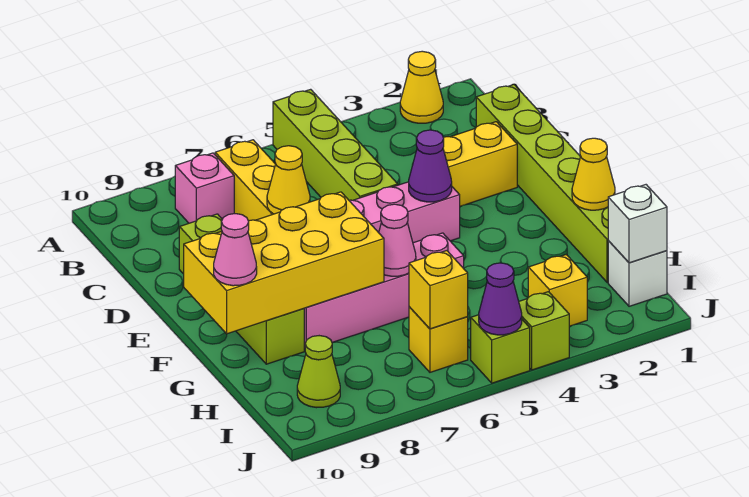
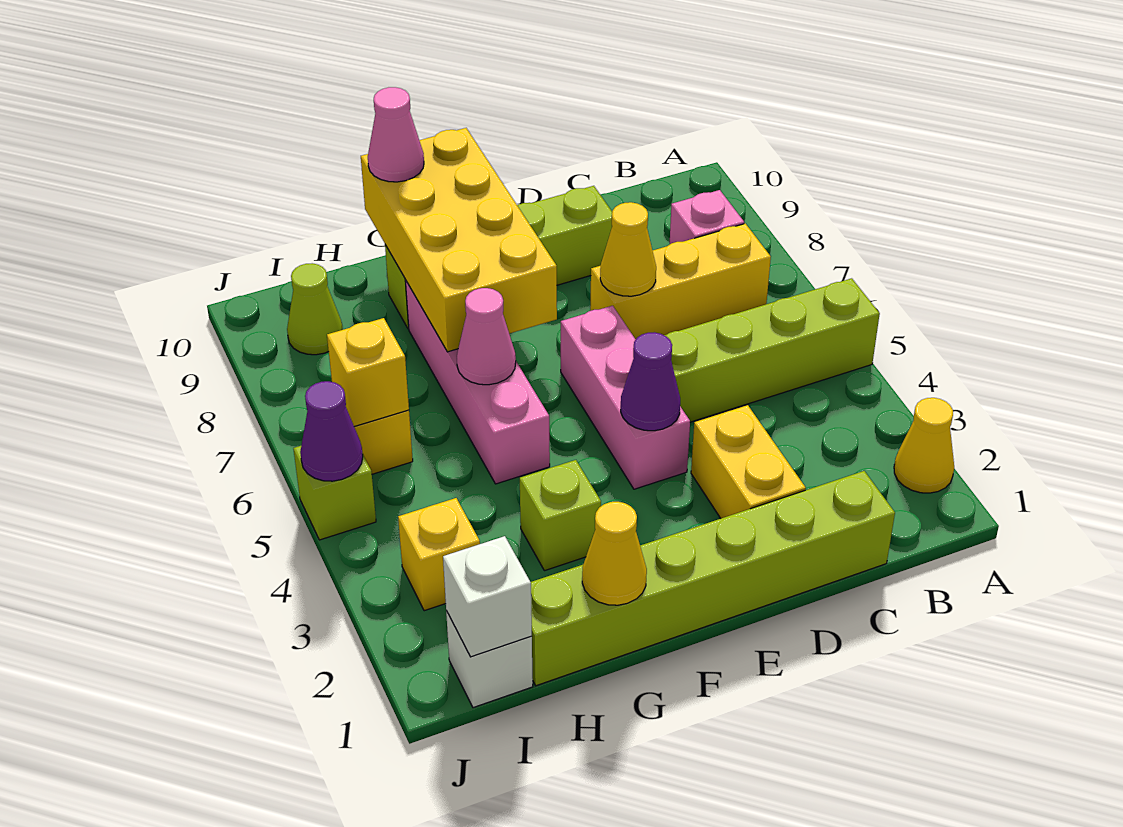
lime 1x1 brick [519,292,569,370] -> lime 1x1 brick moved to [520,460,601,571]

